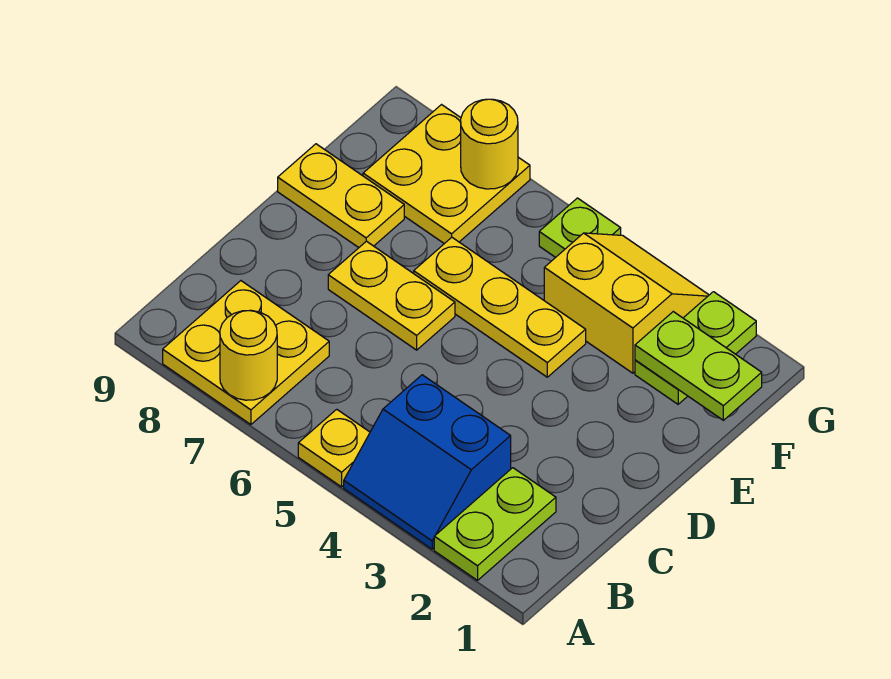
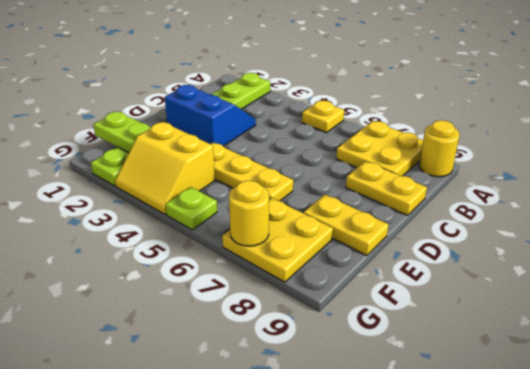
blue 2x2 slope [344,375,511,549] -> blue 2x2 slope moved to [165,85,256,146]
yellow 1x1 round brick [220,310,277,400] -> yellow 1x1 round brick moved to [419,120,459,177]
yellow 1x2 plate [328,241,455,350] -> yellow 1x2 plate moved to [346,161,427,215]

